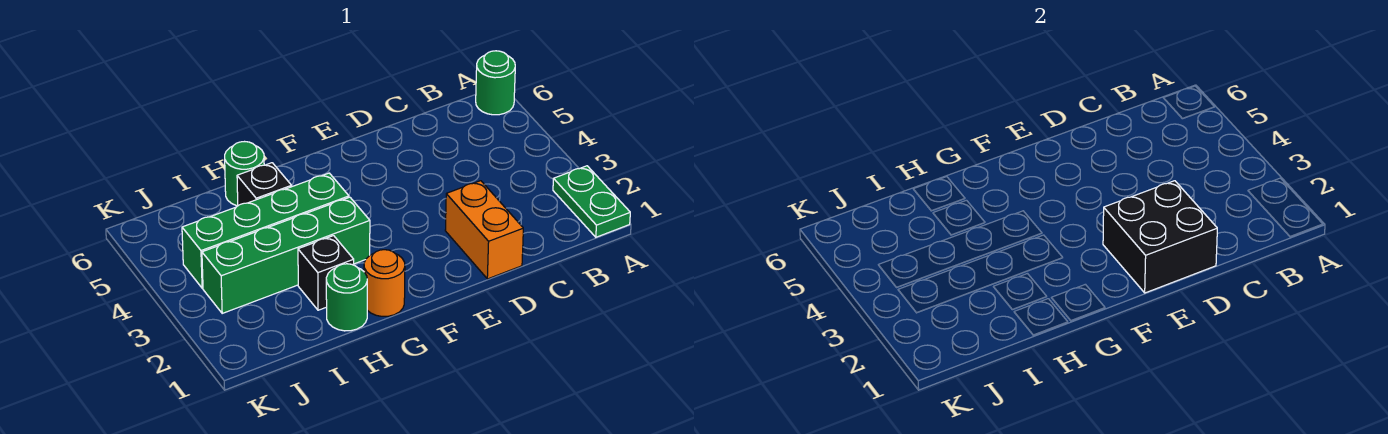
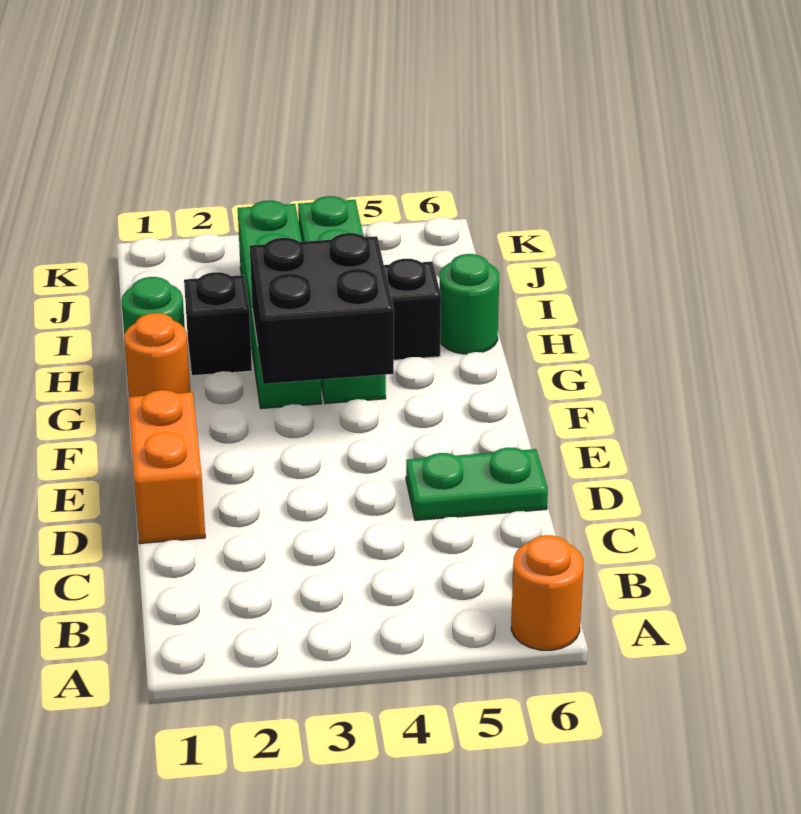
green 1x2 plate [553,166,630,237] -> green 1x2 plate moved to [406,447,548,520]
green 1x1 round brick [476,51,515,115] -> orange 1x1 round brick [511,535,584,650]
orange 1x2 brick [445,181,523,279] -> orange 1x2 brick turned to [128,390,205,543]
black 2x2 brick [1103,181,1217,293] -> black 2x2 brick moved to [250,233,394,384]

